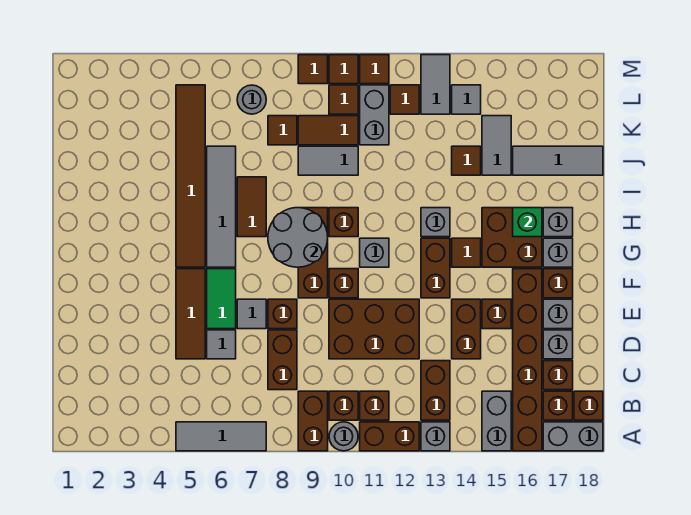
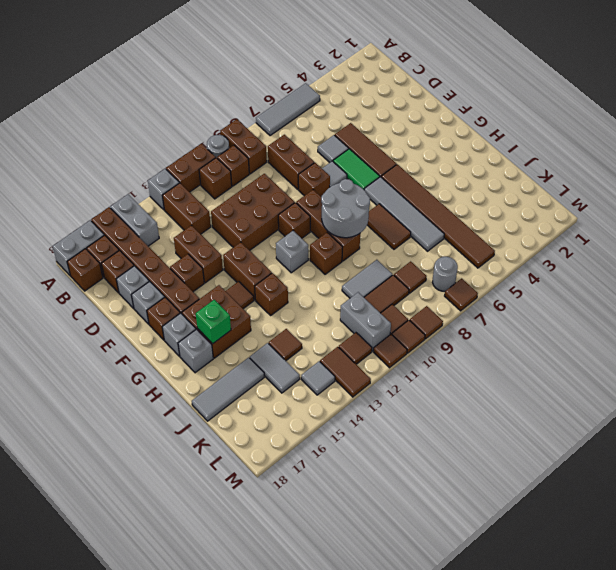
grey 1x1 brick [421,208,450,237] -> brown 1x1 brick [255,273,288,315]
grey 1x2 tile [421,55,450,114] -> brown 1x2 tile [320,347,371,397]
none -> brown 1x1 tile [445,278,478,311]

